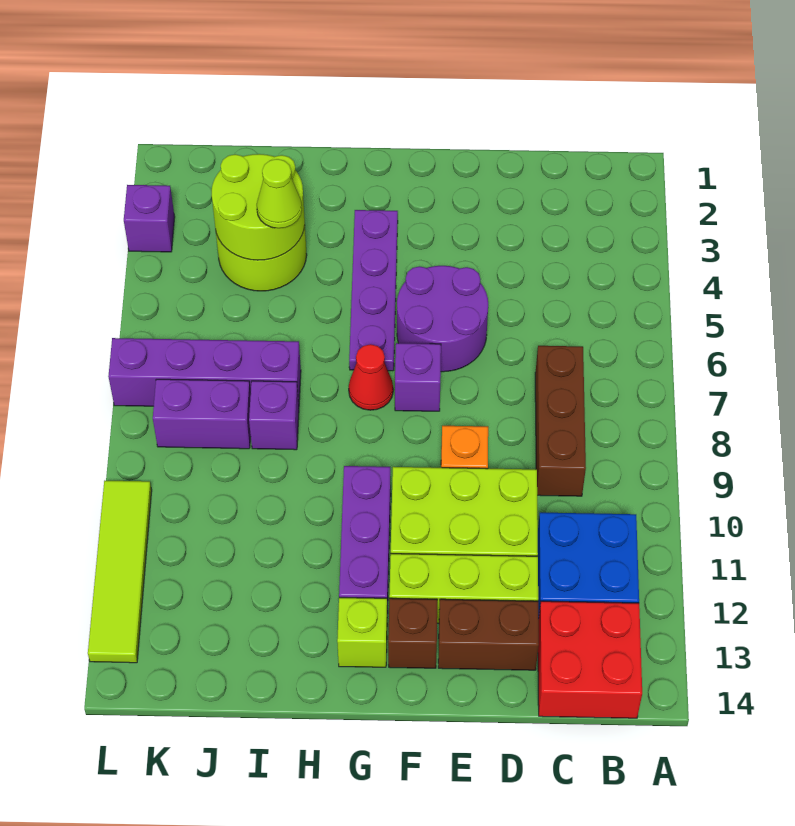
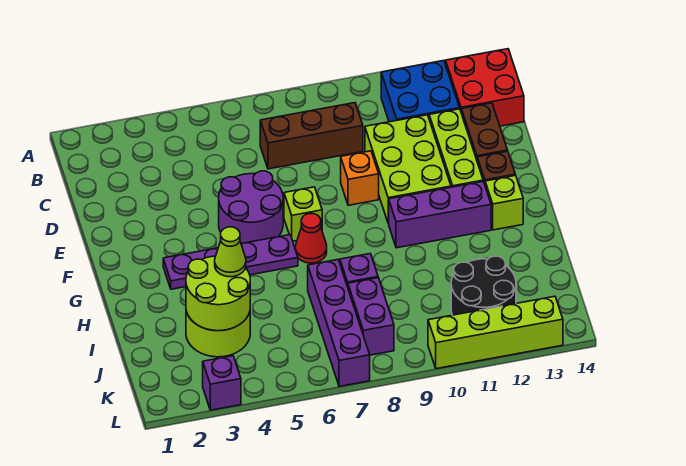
purple 1x1 brick [395,343,441,411] -> lime 1x1 brick [284,187,322,241]
none -> black 2x2 round brick [451,256,516,315]
lime 1x4 tile [88,481,152,663] -> lime 1x4 brick [428,296,563,369]

